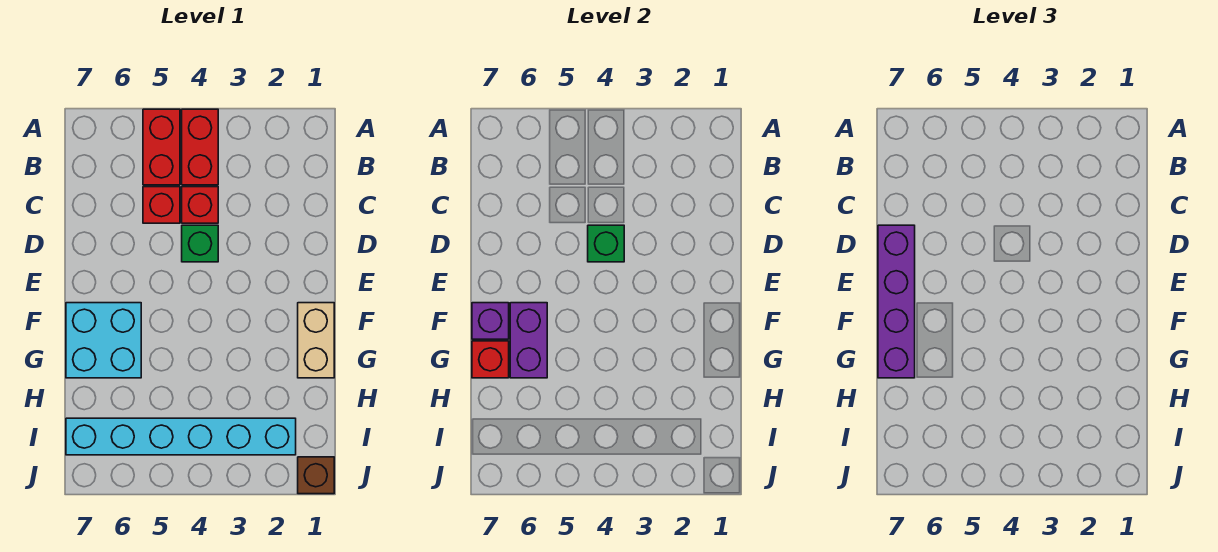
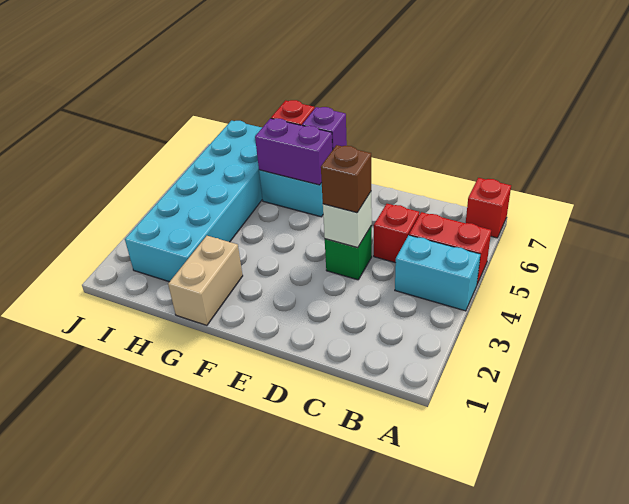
red 1x2 brick [182,109,218,185] -> cyan 1x2 brick [395,235,480,311]
red 1x1 brick [182,187,218,223] -> red 1x1 brick moved to [466,178,511,238]
green 1x1 brick [588,225,624,262] -> white 1x1 brick [323,192,372,248]
purple 1x4 brick [878,225,915,378] -> none
tan 1x2 brick [298,303,334,378] -> tan 1x2 brick turned to [168,236,243,325]
cyan 1x6 brick [66,418,296,455] -> cyan 2x6 brick [125,121,262,282]
brown 1x1 brick [298,457,334,494] -> brown 1x1 brick moved to [321,145,371,213]

